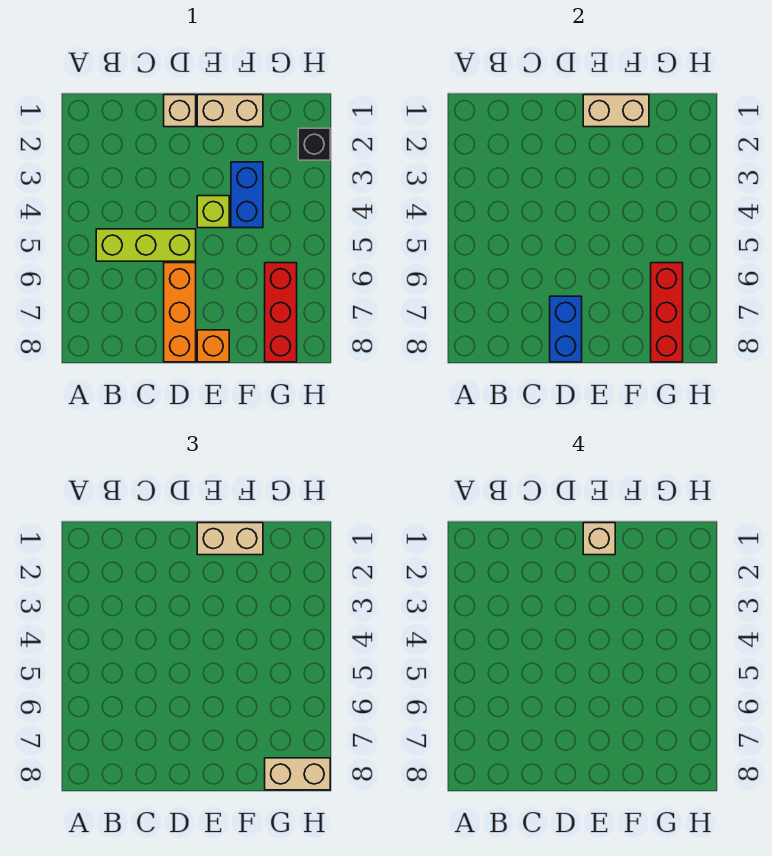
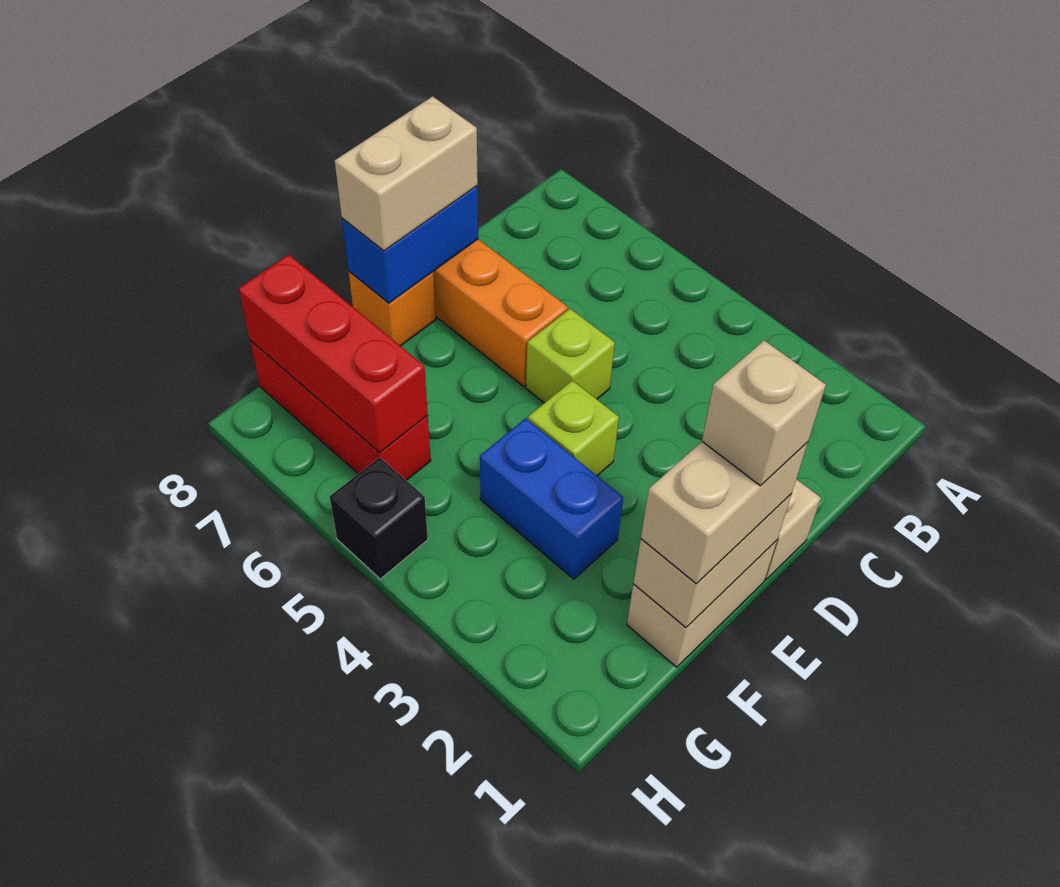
lime 1x3 brick [96,229,196,261] -> lime 1x1 brick [526,309,615,403]
blue 1x2 brick [550,296,582,362] -> blue 1x2 brick turned to [342,186,478,303]
tan 1x2 brick [265,758,330,790] -> tan 1x2 brick moved to [335,96,478,251]
black 1x1 brick [298,128,330,160] -> black 1x1 brick moved to [330,457,428,579]

